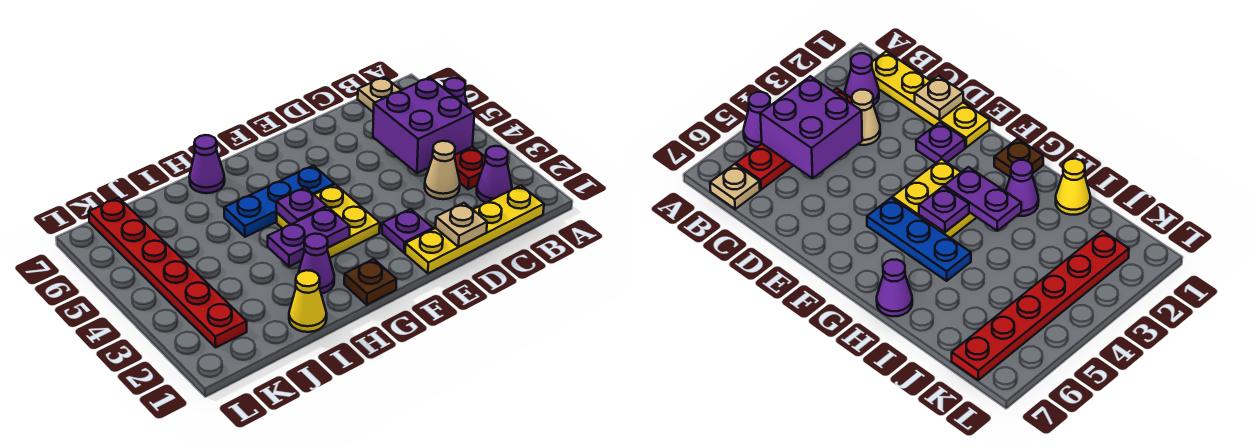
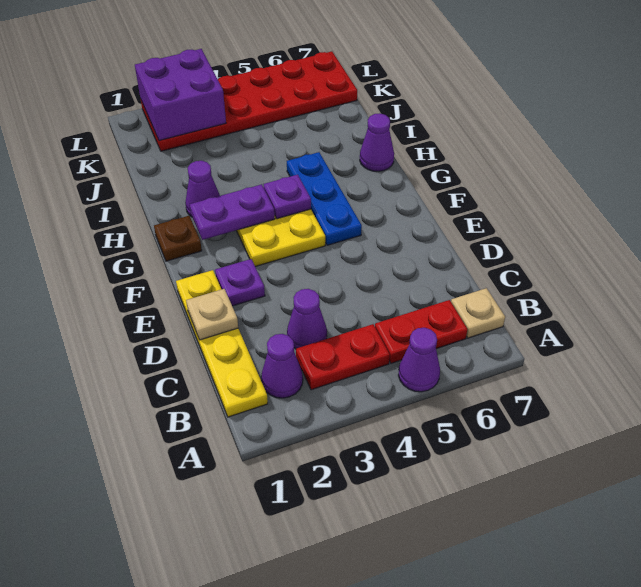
purple 2x2 brick [373,78,474,173] -> purple 2x2 brick moved to [135,49,226,141]
tan 1x1 cone [425,141,460,199] -> purple 1x1 cone [287,289,327,349]
purple 1x2 plate [268,207,350,266] -> purple 1x2 plate turned to [190,184,275,240]
yellow 1x1 cone [289,270,327,332] -> none
red 1x6 plate [89,198,247,347] -> red 2x6 plate [141,51,357,151]

